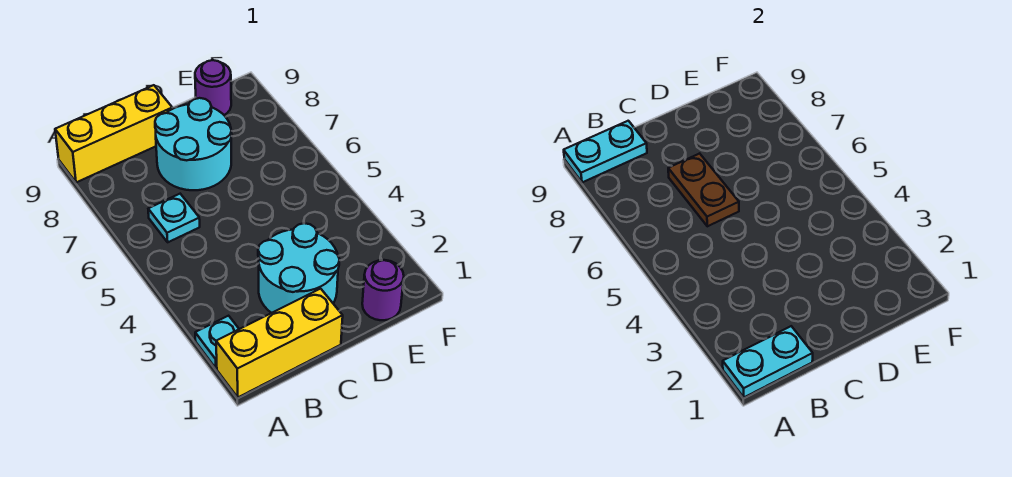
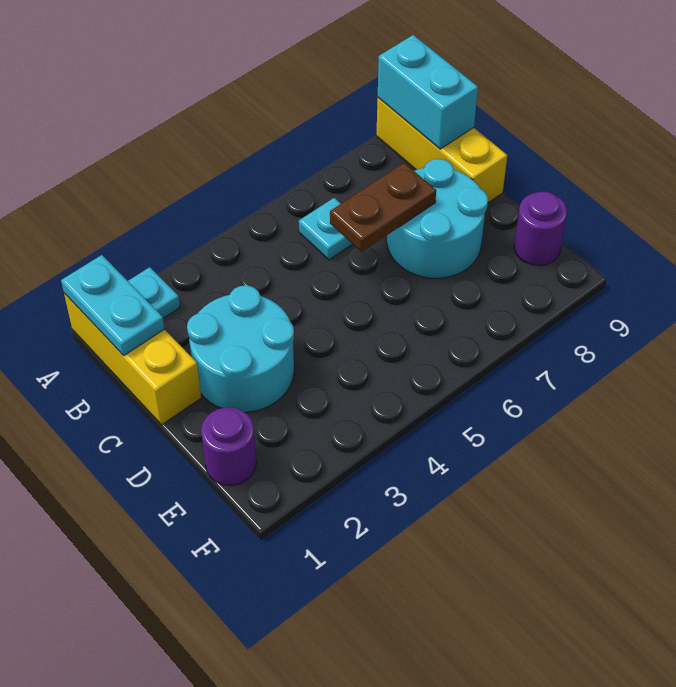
cyan 1x2 plate [564,121,647,182] -> cyan 1x2 brick [378,35,478,149]

